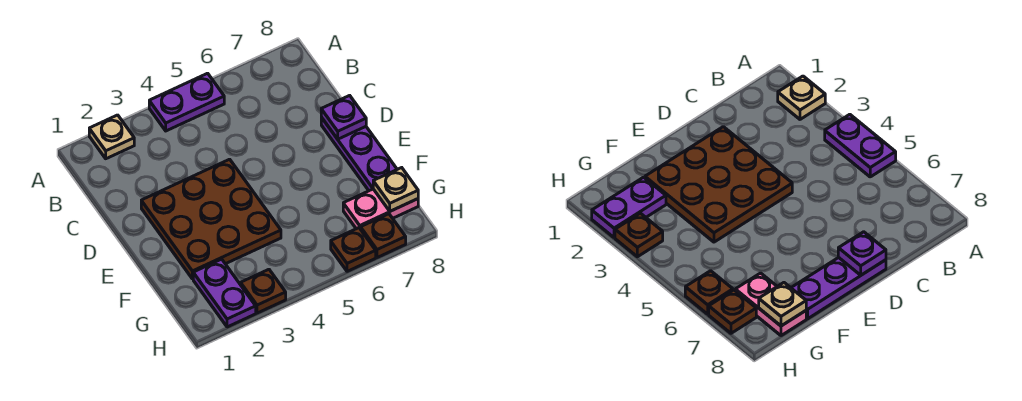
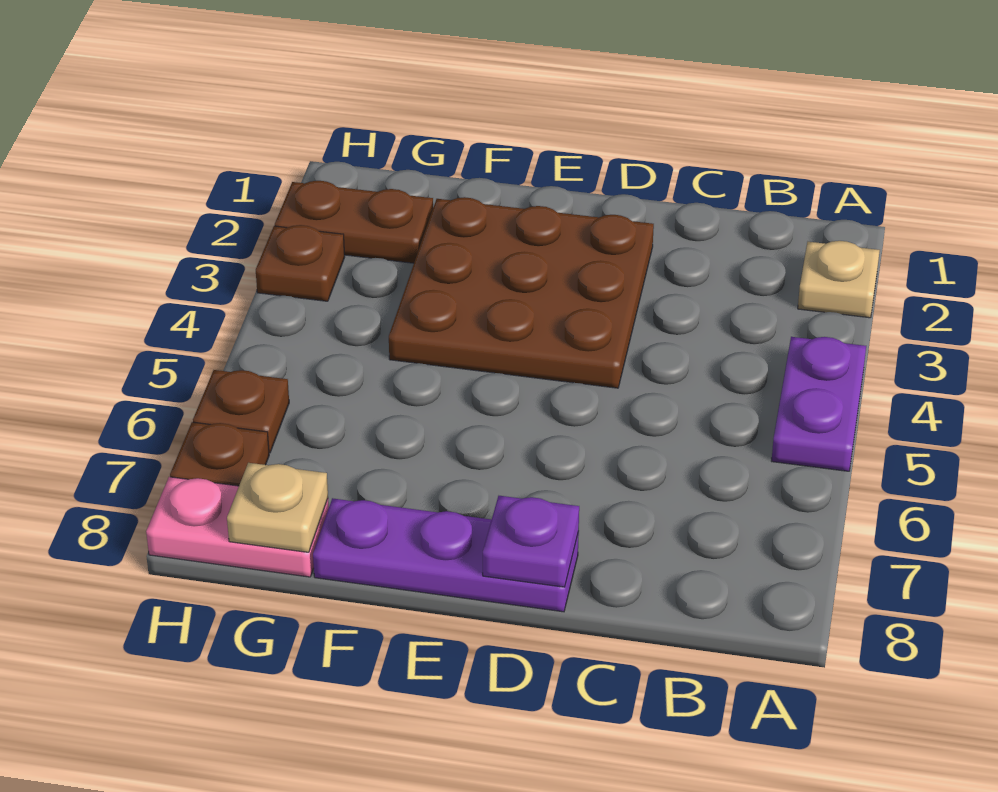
purple 1x2 plate [193,259,256,327] -> brown 1x2 plate [275,181,433,263]
pink 1x2 plate [343,189,418,229] -> pink 1x2 plate turned to [146,477,329,577]

